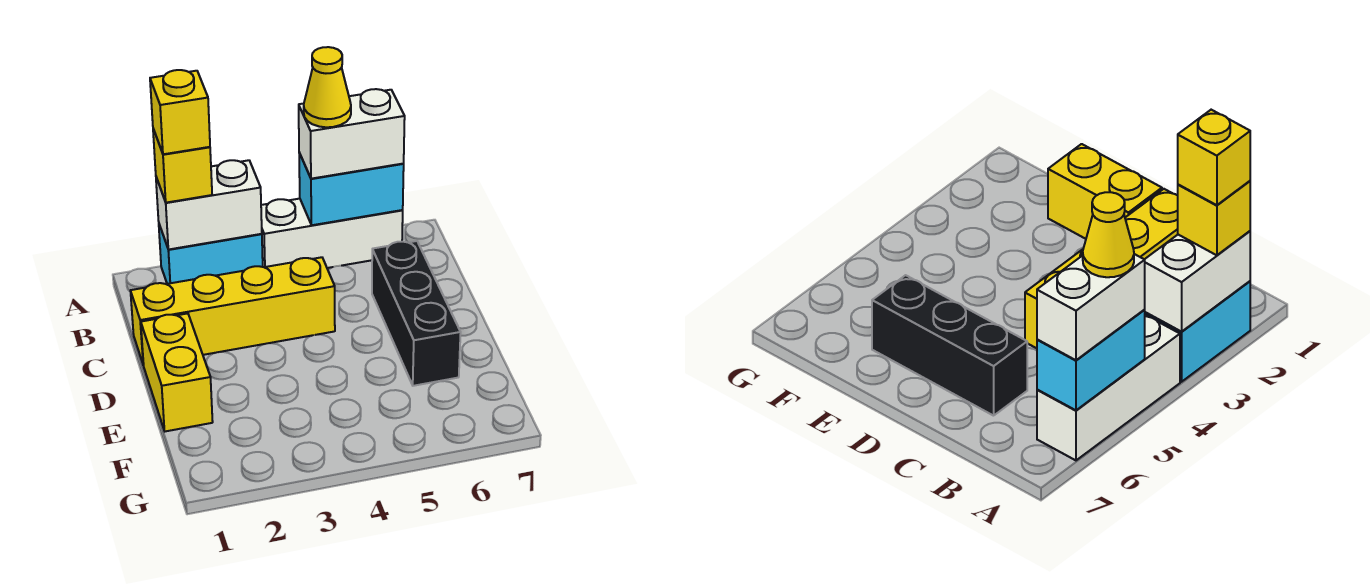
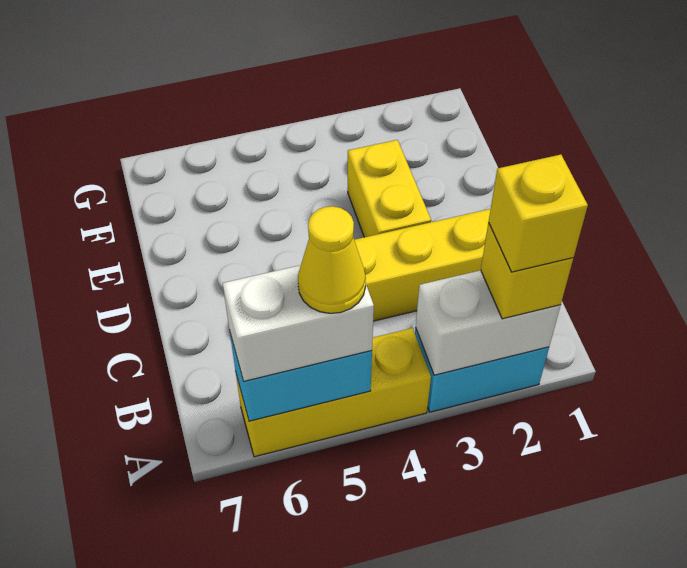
white 1x3 brick [261,199,403,268] -> yellow 1x3 brick [236,328,431,457]
black 1x3 brick [372,241,461,386] -> none
yellow 1x2 brick [141,313,213,431] -> yellow 1x2 brick moved to [348,140,431,237]

